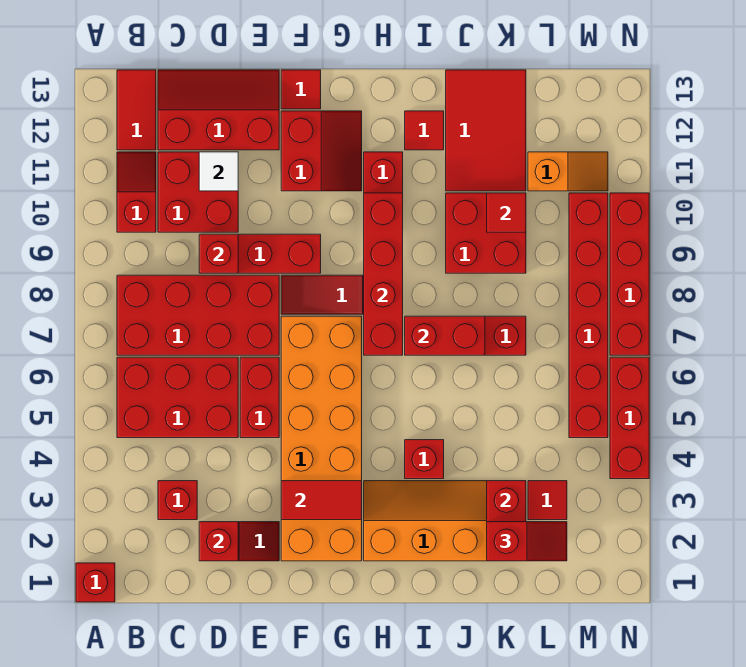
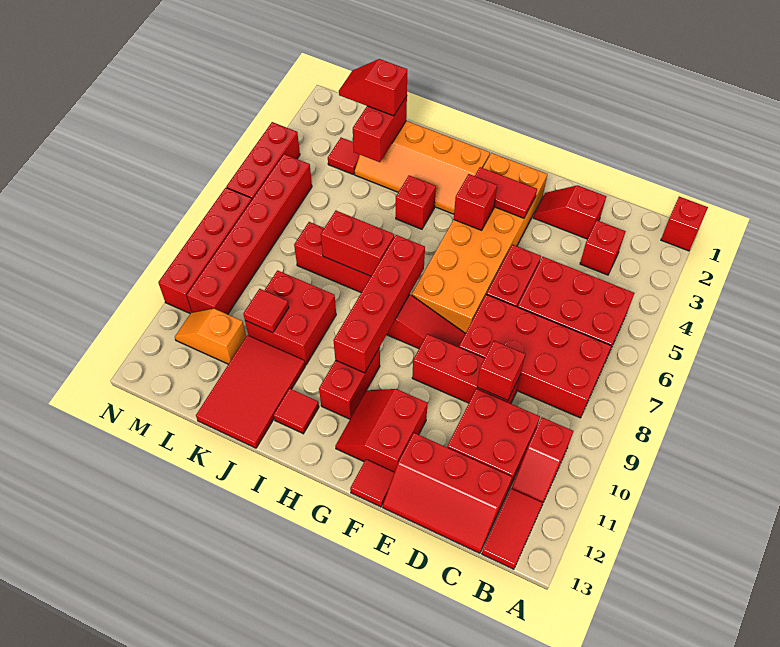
red 1x1 brick [199,522,238,561] -> red 1x1 brick moved to [454,174,497,230]
white 1x1 tile [199,152,238,191] -> none

